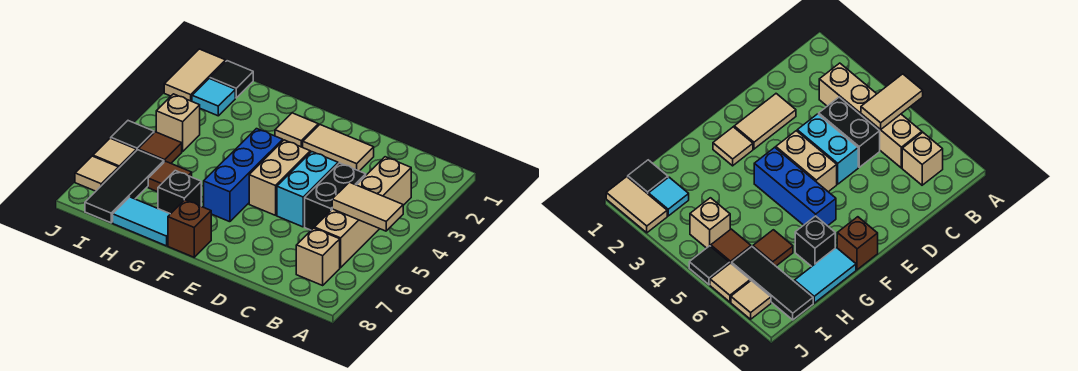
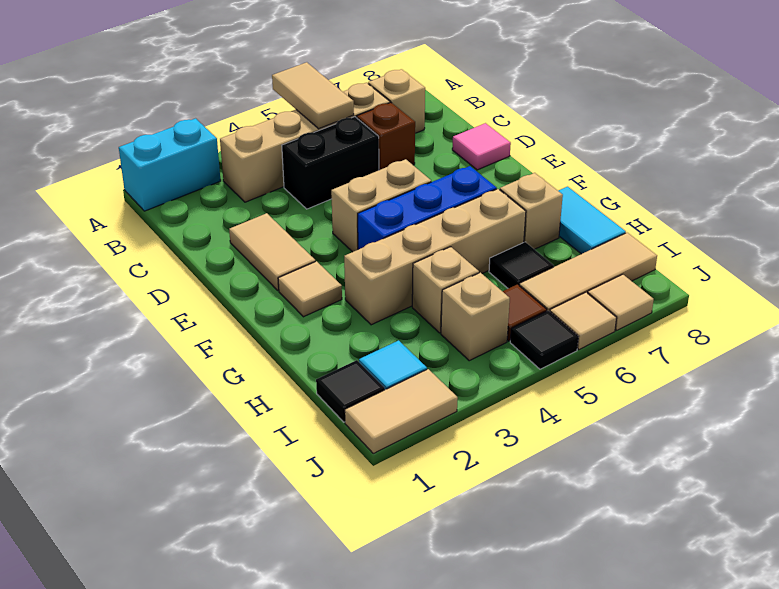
cyan 1x2 brick [277,152,338,227] -> cyan 1x2 brick moved to [119,118,221,211]
none -> pink 1x1 tile [452,123,511,170]
brown 1x1 brick [168,200,211,257] -> brown 1x1 brick moved to [357,103,415,170]
none -> tan 1x4 brick [344,189,526,325]
black 1x1 brick [158,171,201,214] -> tan 1x1 brick [500,173,563,249]
none -> tan 1x1 brick [412,247,479,333]
brown 1x1 tile [148,161,192,192] -> black 1x1 tile [489,242,554,289]
black 1x3 tile [85,150,164,223] -> tan 1x3 tile [519,233,657,312]

